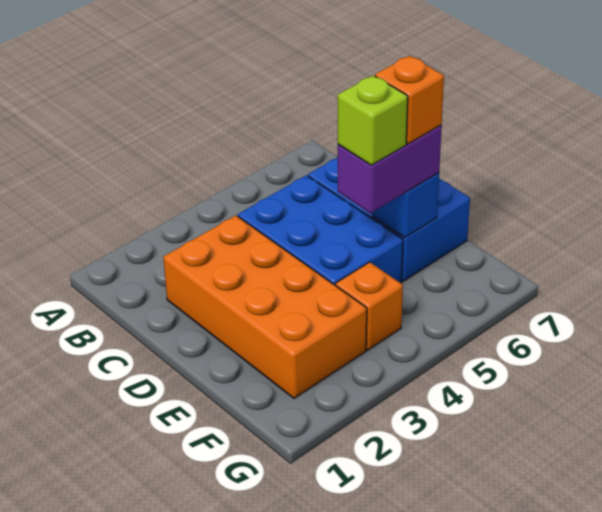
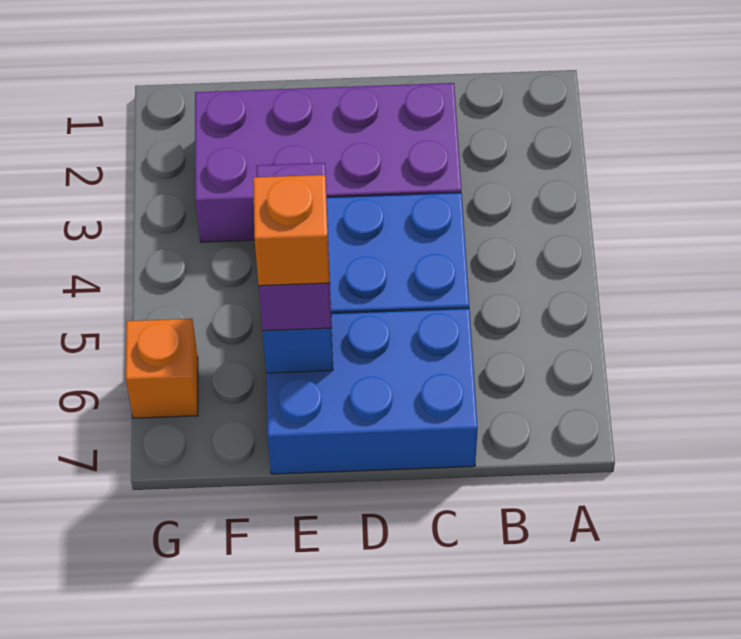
orange 2x4 brick [163,215,367,398] -> purple 2x4 brick [195,83,461,242]
lime 1x1 brick [338,75,408,165] -> none
orange 1x1 brick [335,262,403,350] -> orange 1x1 brick moved to [126,319,198,418]

